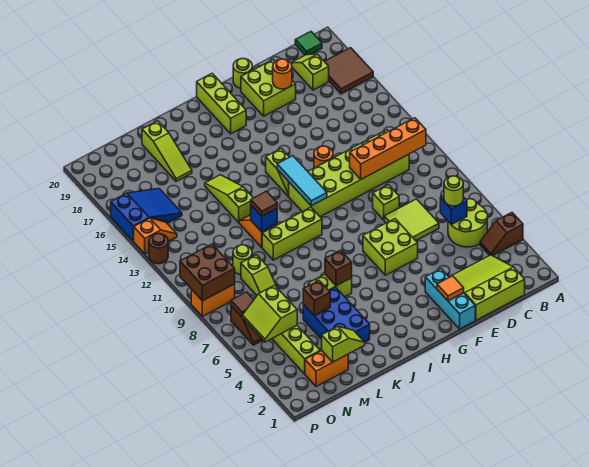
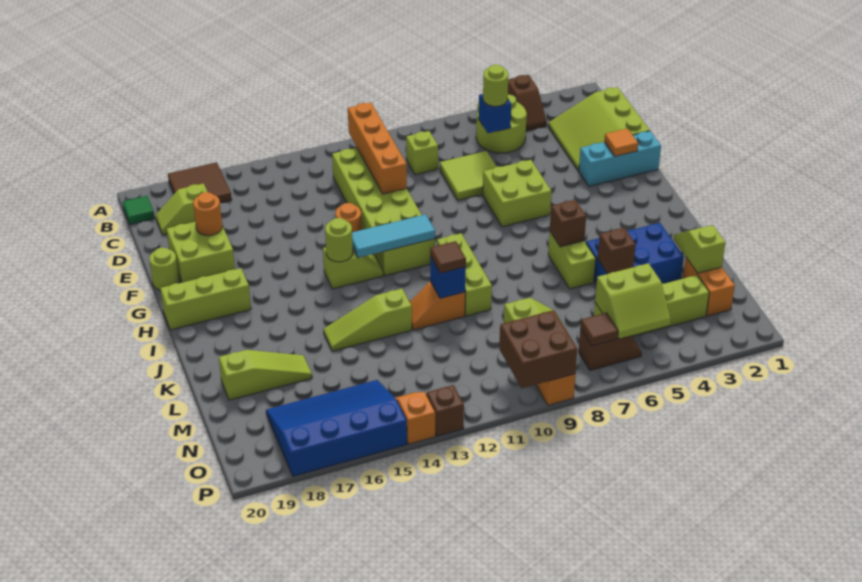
lime 1x1 brick [373,185,399,220] -> lime 1x1 brick moved to [406,131,438,175]
lime 1x1 round brick [233,245,252,275] -> lime 1x1 round brick moved to [325,218,353,262]
blue 2x3 slope [111,189,182,241] -> blue 3x4 slope [266,380,407,476]
brown 1x1 round brick [149,234,168,264] -> brown 1x1 brick [427,385,464,436]

